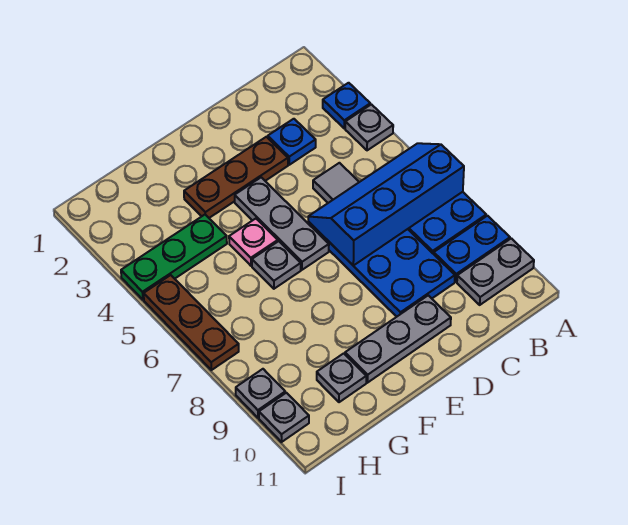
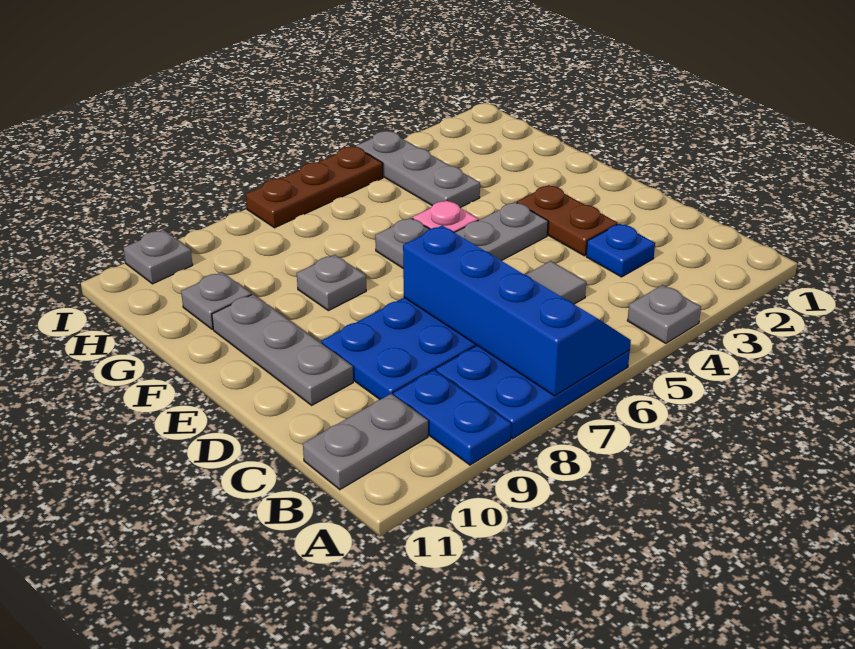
blue 1x1 plate [323,83,370,128] -> none
grey 1x2 plate [457,238,534,305] -> grey 1x2 plate turned to [303,394,428,490]
brown 1x3 plate [184,137,288,218] -> brown 1x2 plate [517,185,618,256]
green 1x3 plate [121,215,227,300] -> grey 1x3 plate [356,131,480,208]
grey 1x1 plate [236,369,285,418] -> grey 1x1 plate moved to [297,255,366,311]

